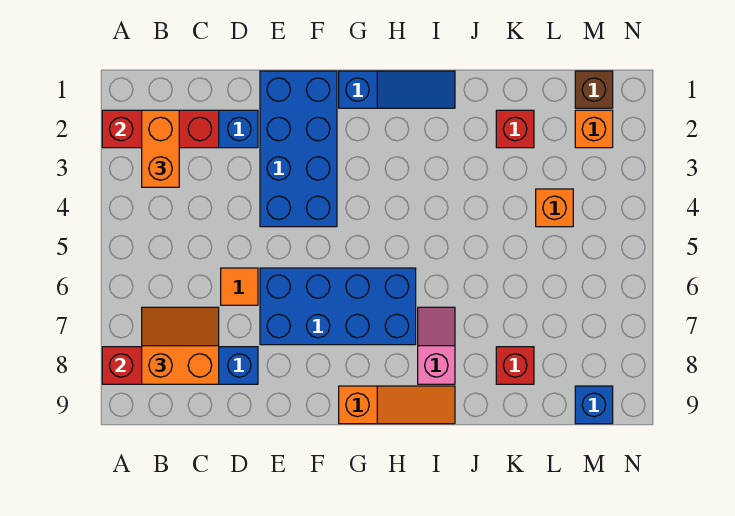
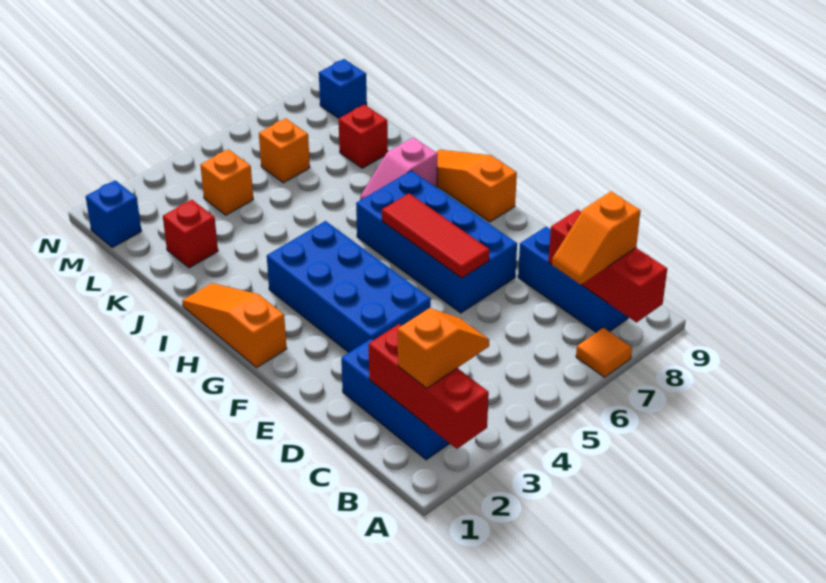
orange 1x2 brick [142,110,179,187] -> orange 1x2 slope [398,308,489,388]
orange 2x2 slope [142,307,219,384] -> orange 1x2 slope [552,192,641,285]
orange 1x1 tile [221,268,258,305] -> orange 1x1 tile moved to [576,328,632,377]
blue 2x4 brick [260,71,337,227] -> blue 2x4 brick turned to [267,221,431,352]
none -> red 1x3 tile [382,193,490,278]
blue 1x3 slope [339,71,455,108] -> orange 1x3 slope [182,283,287,367]
brown 1x1 brick [575,71,613,108] -> blue 1x1 brick [86,180,141,248]
orange 1x1 brick [575,110,613,148] -> orange 1x1 brick moved to [259,118,310,183]

